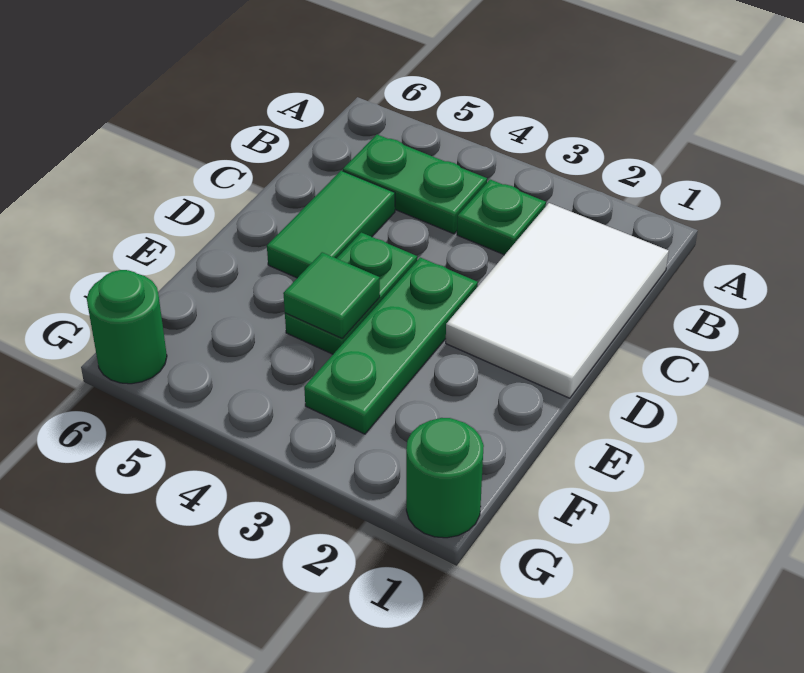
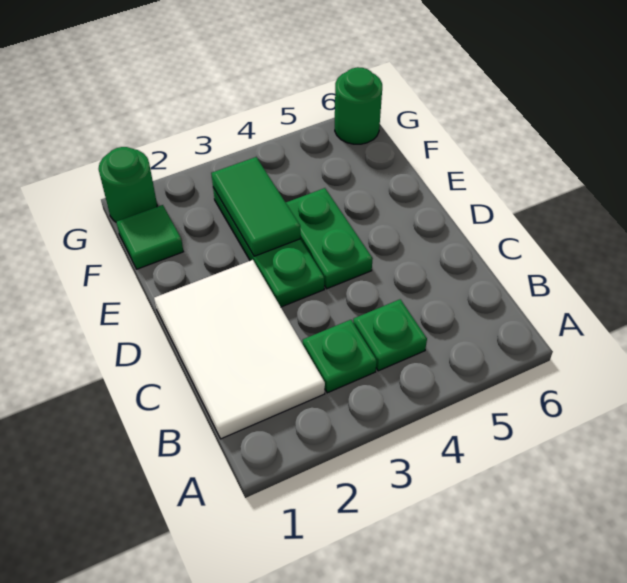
green 1x2 plate [343,135,487,234] -> green 1x1 plate [353,299,427,371]
green 1x2 tile [267,171,395,278] -> green 1x2 tile moved to [211,157,300,256]
green 1x1 tile [283,252,380,338] -> green 1x1 tile moved to [116,205,183,269]

